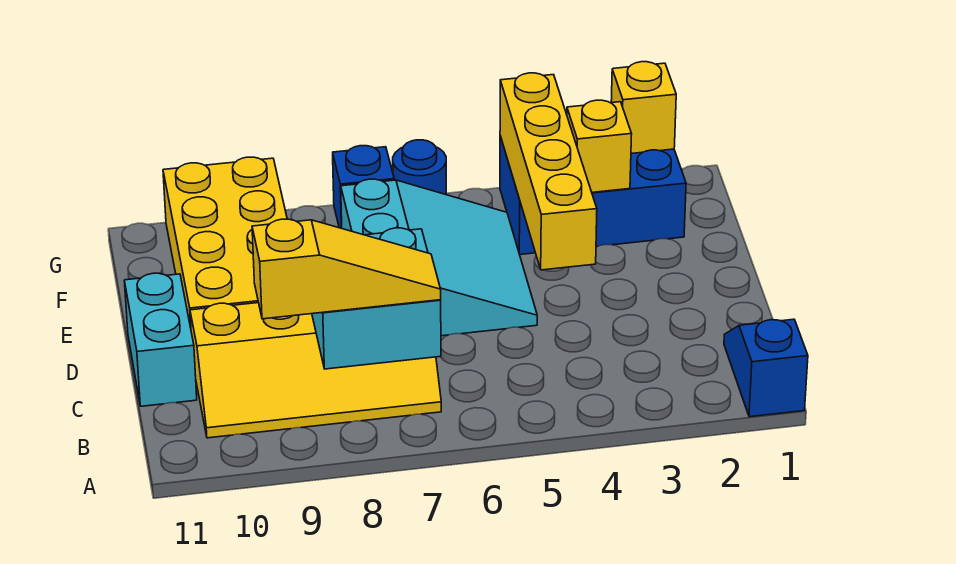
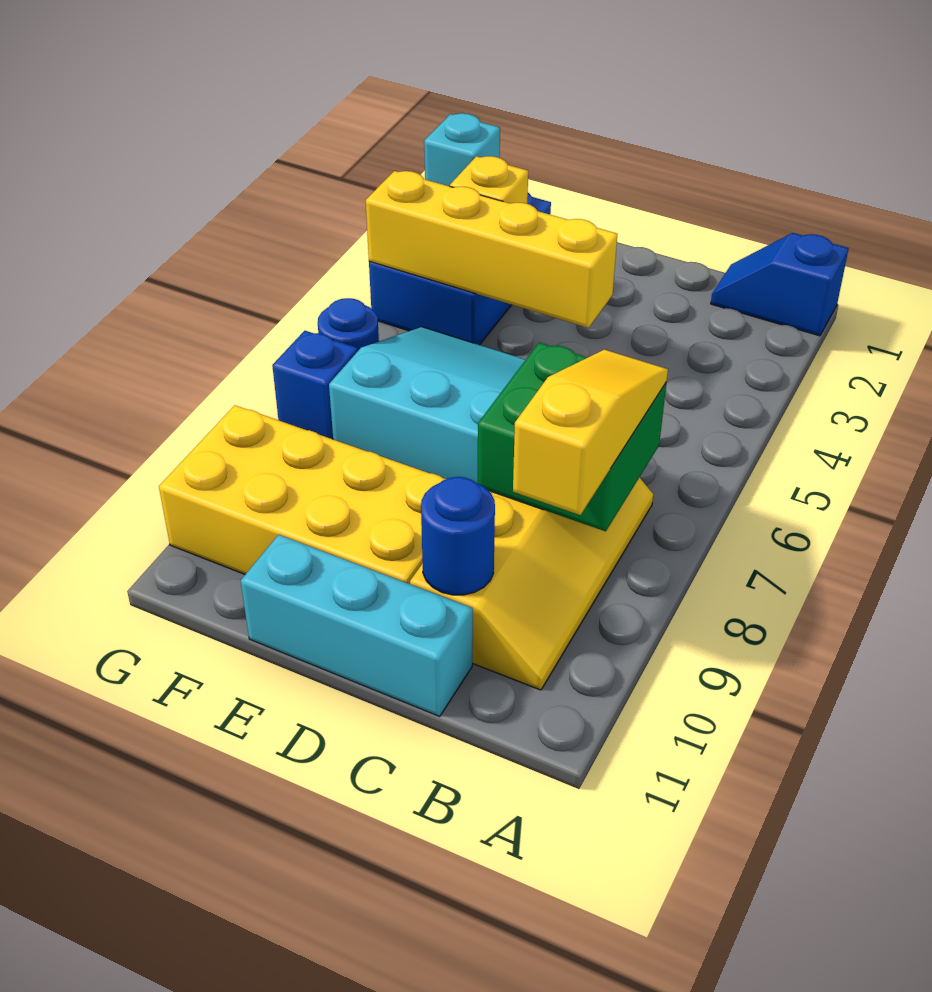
cyan 2x2 brick [312,228,441,369] -> green 2x2 brick [478,342,666,531]
none -> blue 1x1 round brick [421,477,495,595]
cyan 1x2 brick [124,273,197,406] -> cyan 1x3 brick [241,535,473,716]
yellow 1x1 brick [611,62,676,154] -> cyan 1x1 brick [424,113,500,186]

